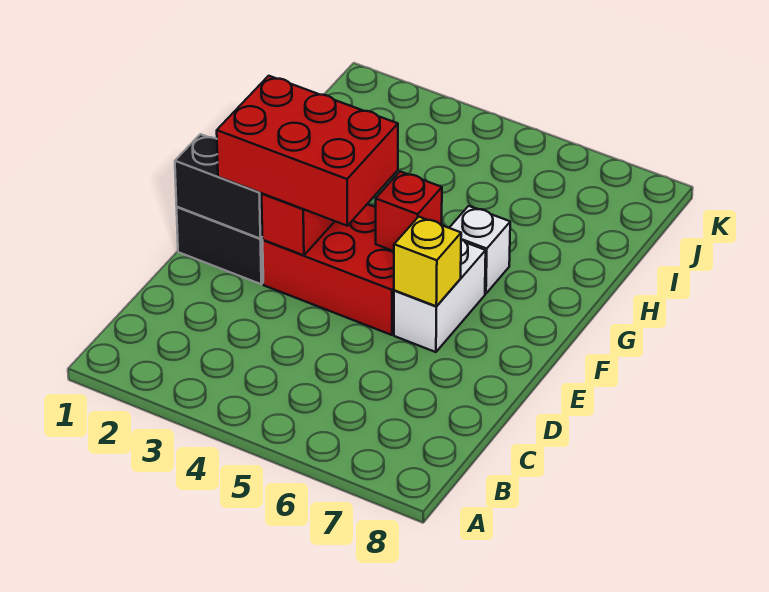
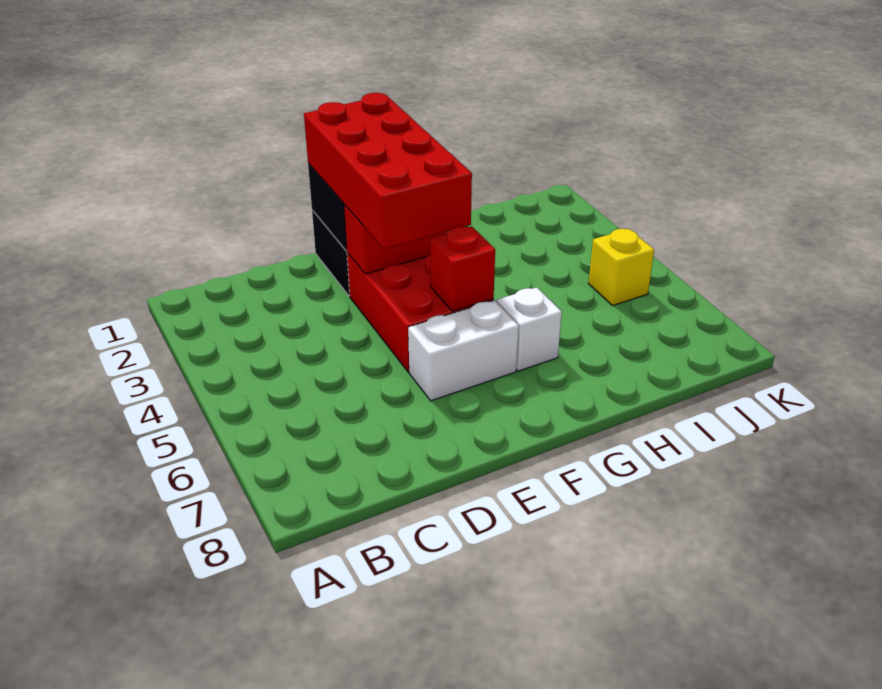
red 2x3 brick [217,76,398,226] -> red 2x4 brick [304,93,472,249]
yellow 1x1 brick [394,217,461,306] -> yellow 1x1 brick moved to [589,229,654,305]

